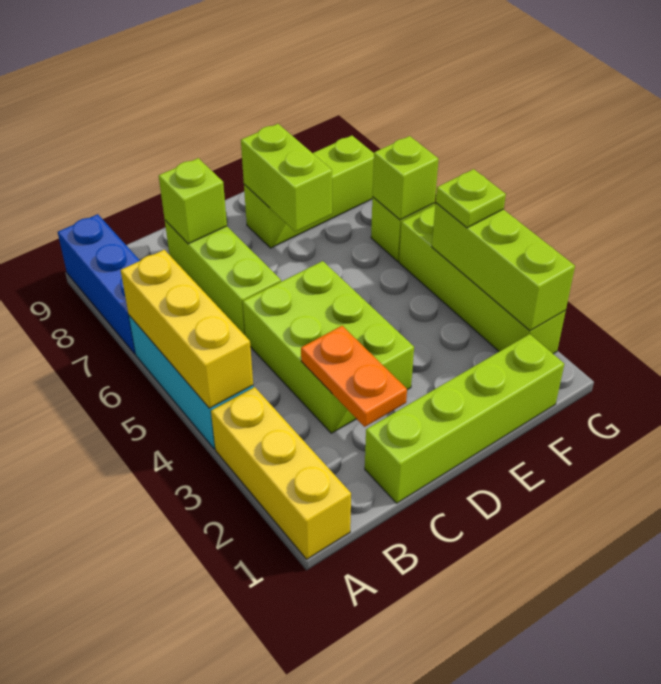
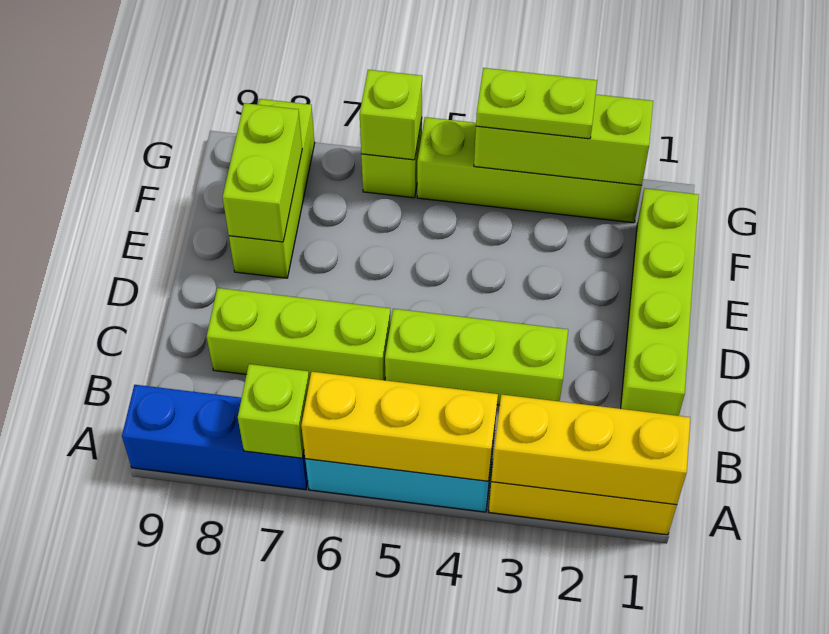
none -> yellow 1x3 brick [491,394,690,505]
orange 1x2 plate [301,326,407,427] -> none
lime 2x3 brick [243,261,414,433] -> lime 1x3 brick [385,309,568,405]
lime 1x1 brick [159,158,227,244] -> lime 1x1 brick moved to [238,364,309,458]
lime 1x2 brick [241,124,332,232] -> lime 1x2 brick turned to [223,103,302,242]
lime 1x1 plate [436,169,506,228] -> lime 1x2 plate [476,68,597,139]

